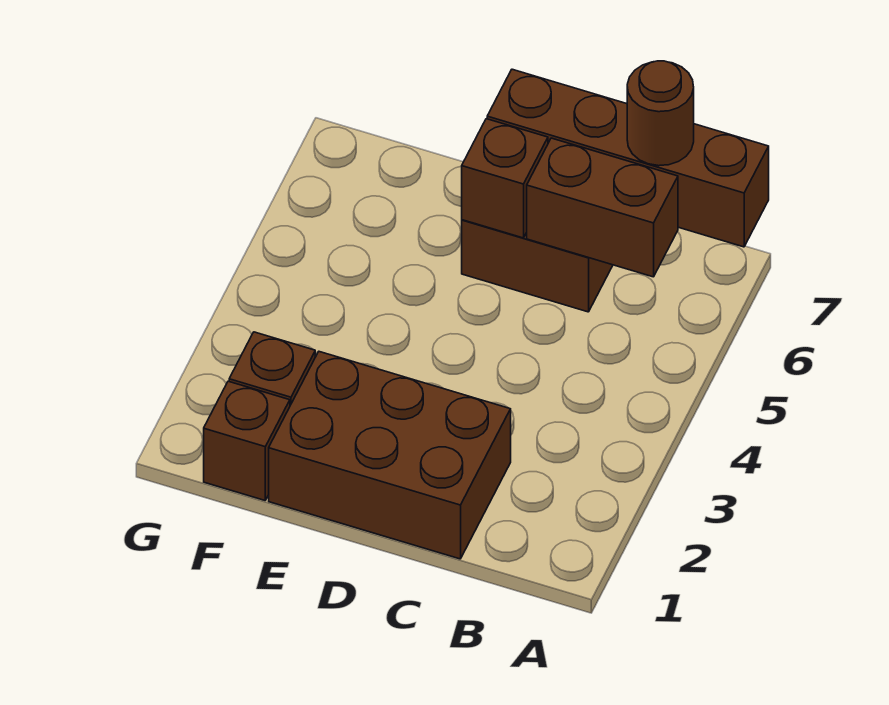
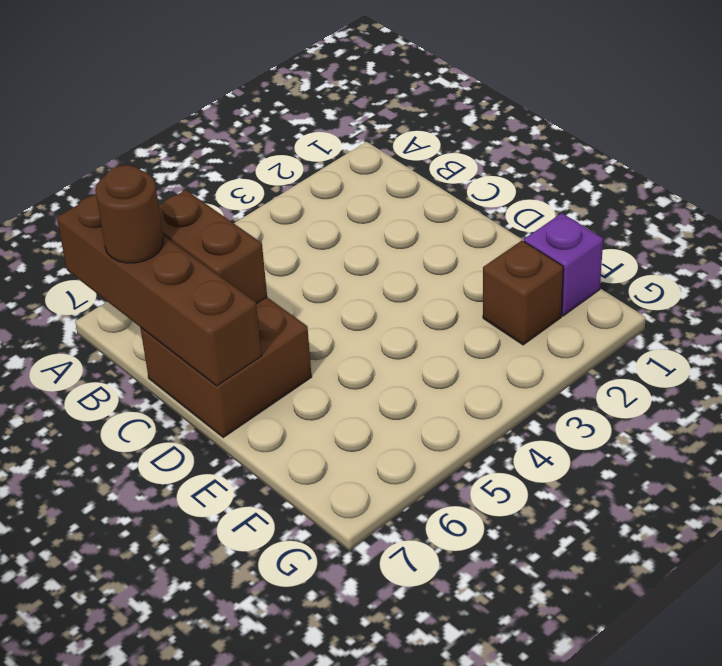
brown 2x3 brick [269,352,511,559] -> none
brown 1x1 brick [462,119,548,238] -> none
brown 1x1 brick [204,381,290,500] -> purple 1x1 brick [524,213,603,316]

